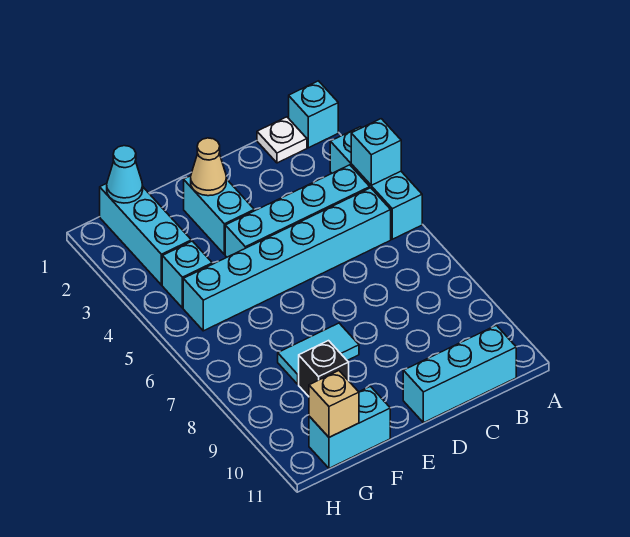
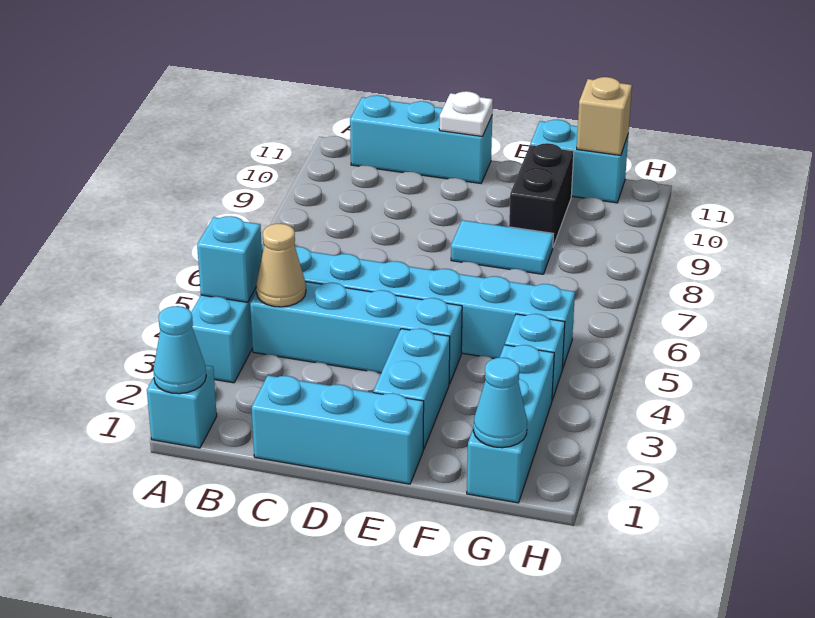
none -> cyan 1x1 cone [153,306,206,394]
white 1x1 plate [257,117,307,163] -> white 1x1 plate moved to [439,91,493,137]
none -> cyan 1x3 brick [252,375,424,484]
tan 1x1 cone [191,138,226,196] -> tan 1x1 cone moved to [256,224,306,307]
black 1x1 brick [299,341,349,396] -> black 1x2 brick [509,143,574,246]

